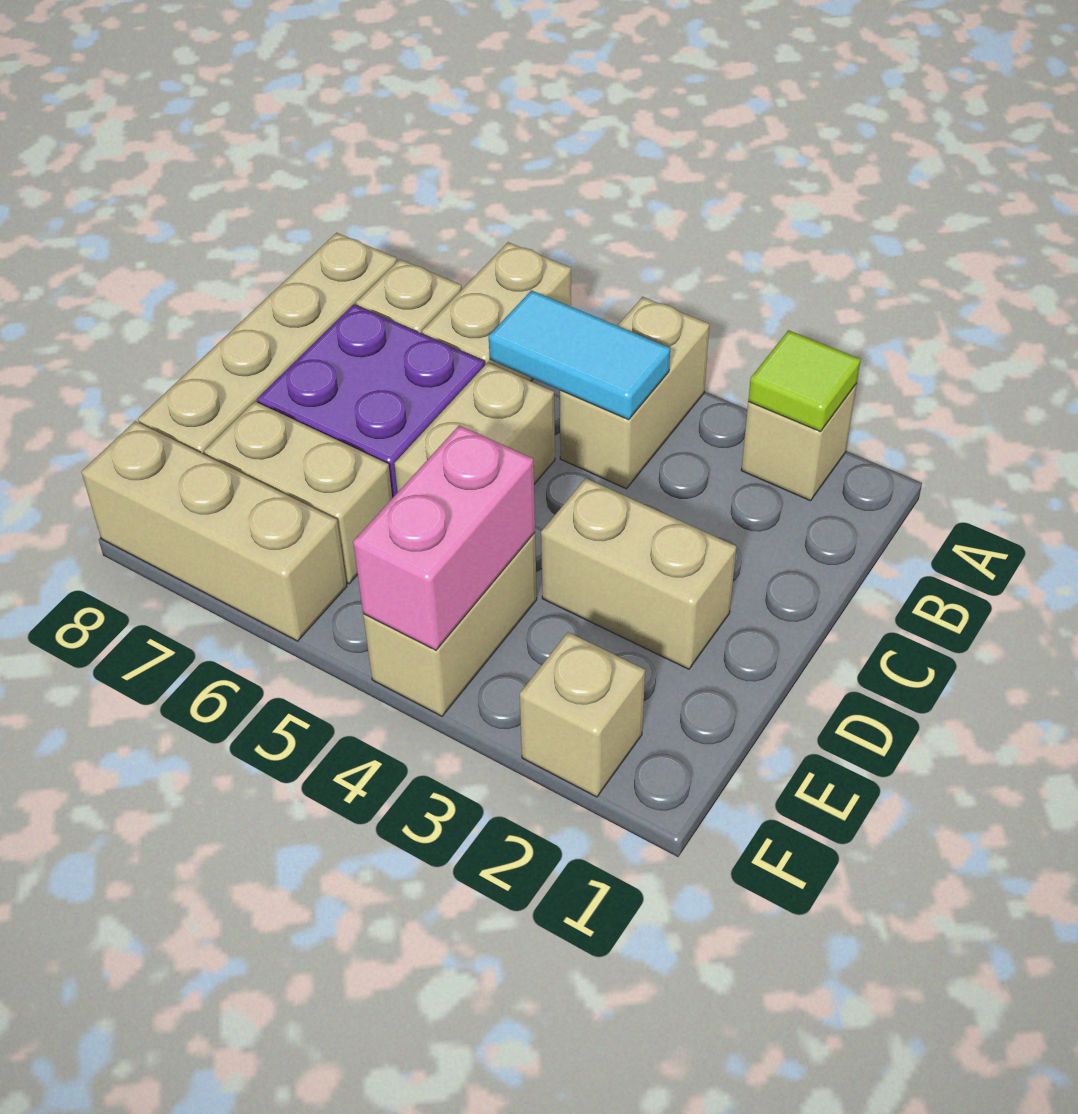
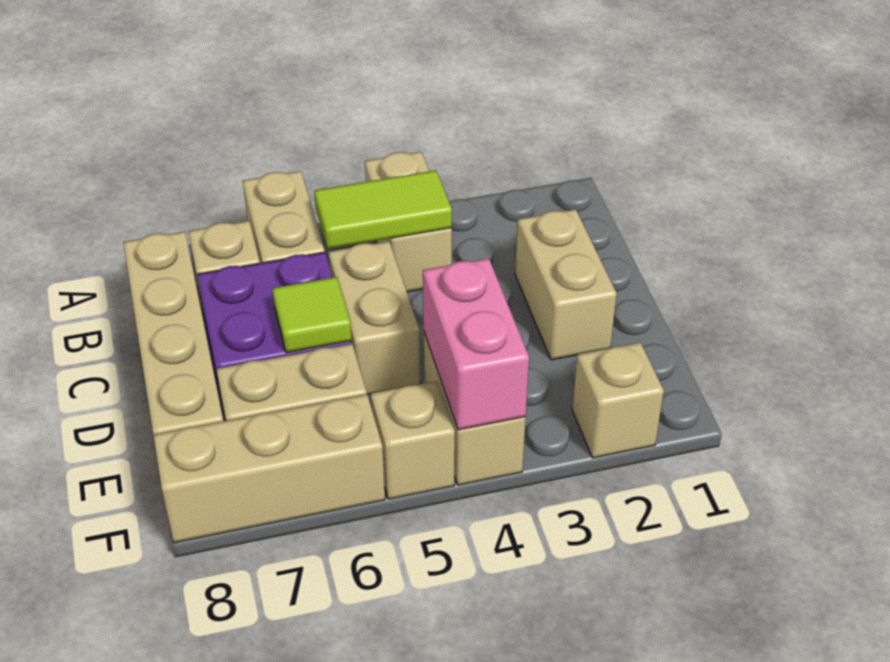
tan 1x1 brick [741,383,857,501] -> tan 1x1 brick moved to [371,381,455,499]
lime 1x1 tile [748,330,861,432] -> lime 1x1 tile moved to [272,277,352,353]
cyan 1x2 tile [489,290,670,420] -> lime 1x2 tile [314,170,452,249]
tan 1x2 brick [541,478,736,669] -> tan 1x2 brick turned to [515,209,617,360]

